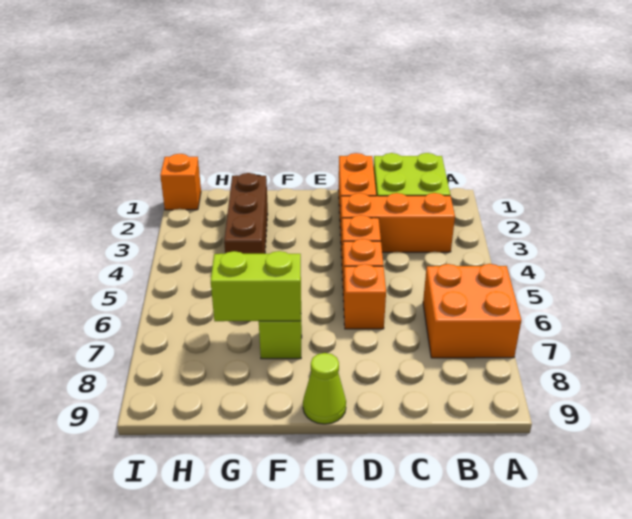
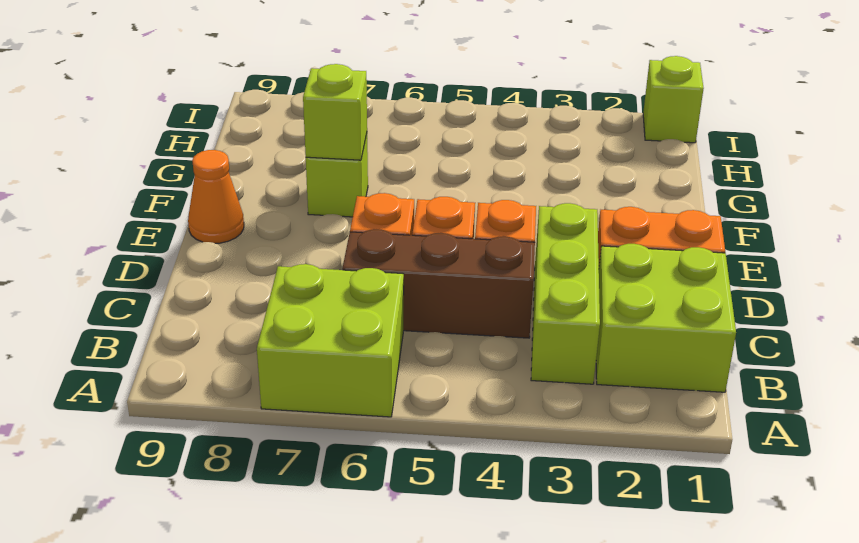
orange 2x2 brick [423,264,521,358] -> lime 2x2 brick [257,264,404,417]
orange 1x3 brick [340,193,455,252] -> lime 1x3 brick [531,203,600,384]
lime 1x1 cone [303,353,346,424] -> orange 1x1 cone [188,150,244,243]
lime 1x2 brick [211,251,301,321] -> lime 1x1 brick [303,64,367,160]
brown 1x3 brick [224,173,268,254] -> brown 1x3 brick moved to [342,229,535,338]
orange 1x1 brick [160,154,201,210] -> lime 1x1 brick [643,56,704,143]

